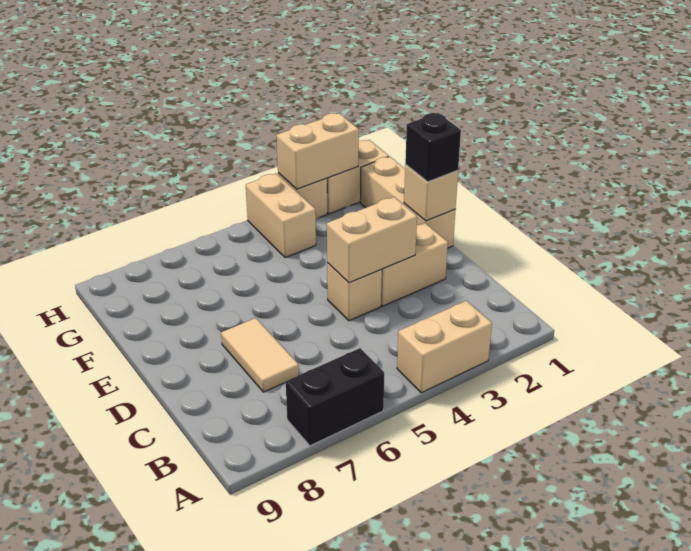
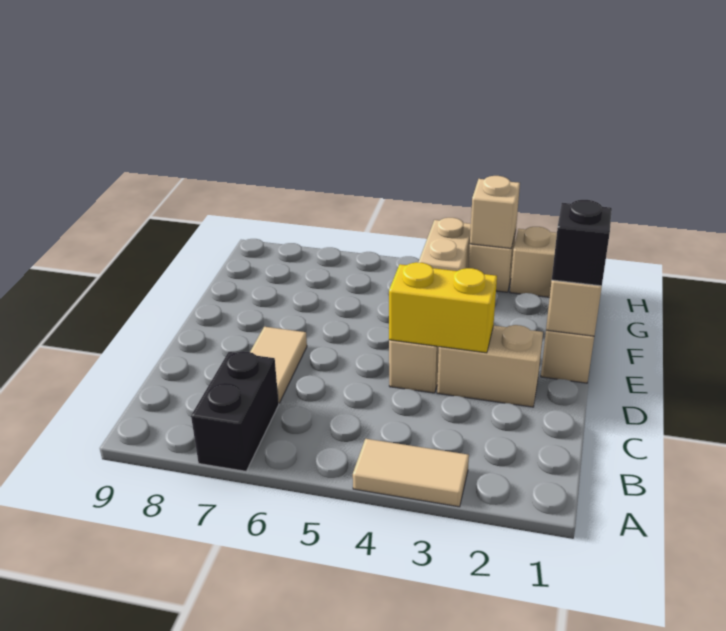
tan 1x2 brick [397,301,492,393] -> tan 1x2 tile [353,439,469,507]
black 1x2 brick [286,348,384,446] -> black 1x2 brick turned to [191,351,279,471]
tan 1x2 brick [327,197,417,283] -> yellow 1x2 brick [389,262,497,353]
tan 1x2 brick [276,113,359,189] -> tan 1x1 brick [470,176,520,248]

